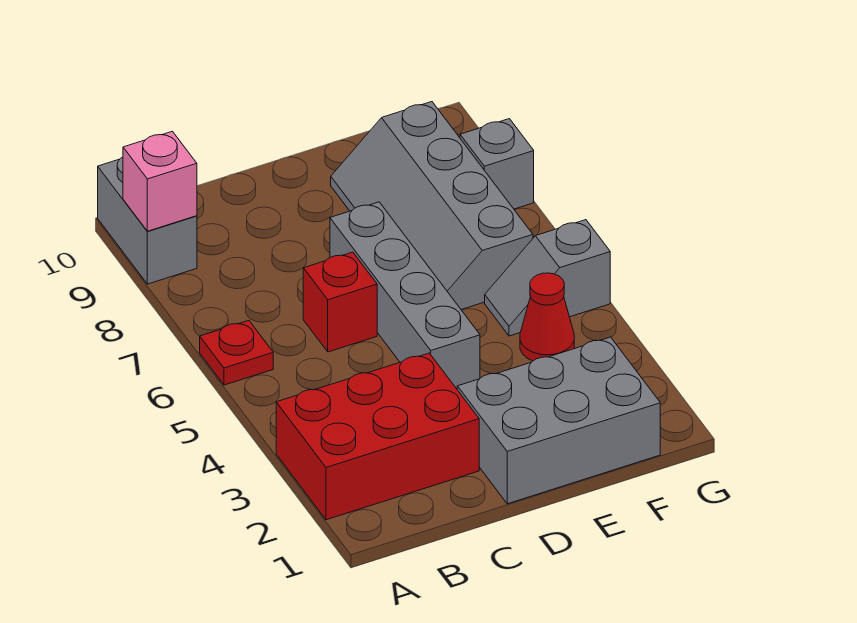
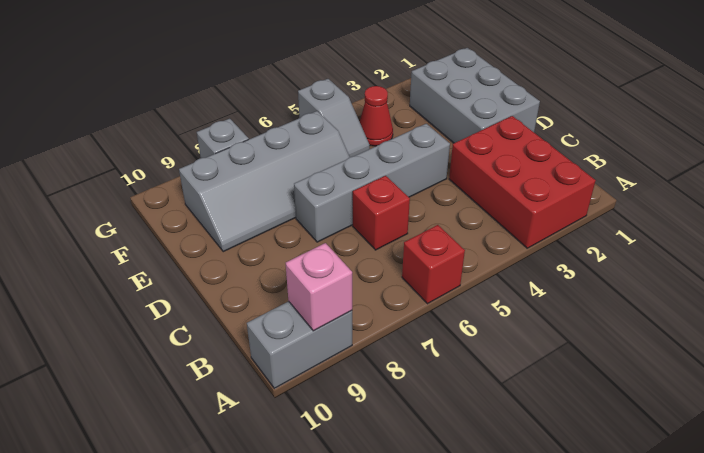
red 1x1 plate [200,321,273,385] -> red 1x1 brick [402,225,465,304]

